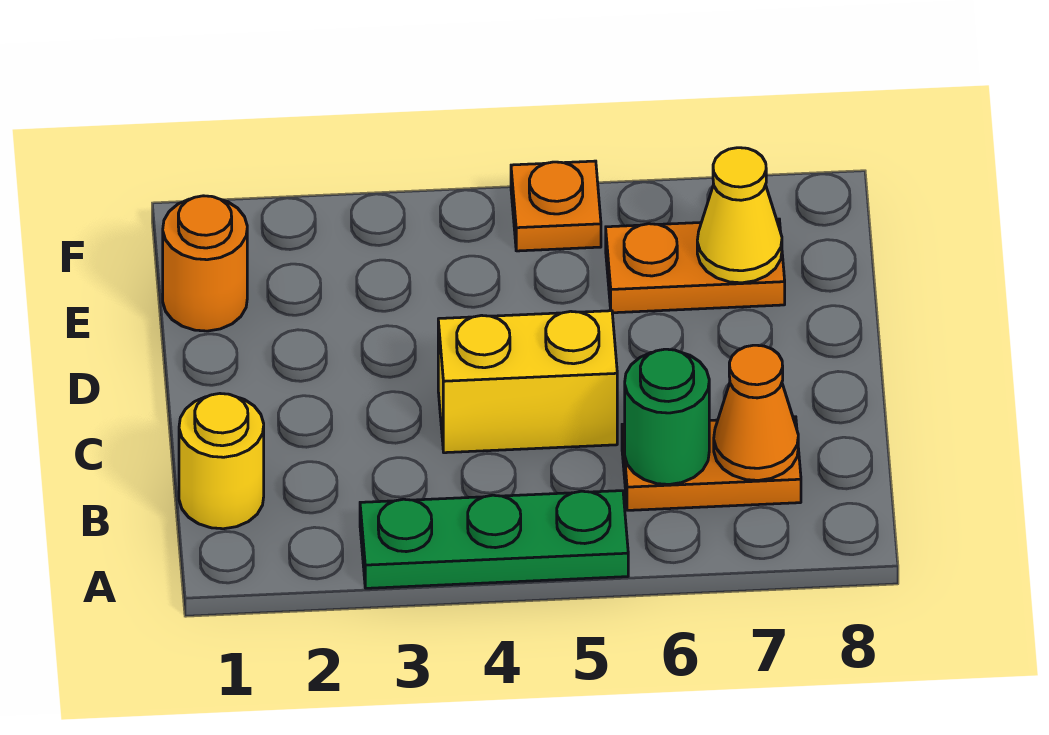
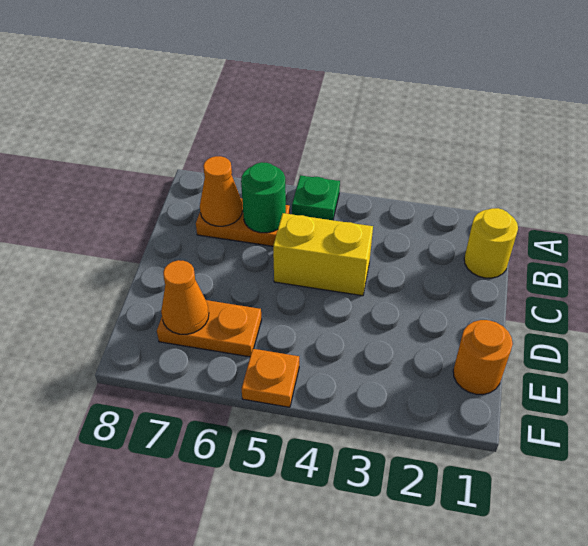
green 1x3 plate [360,491,628,588] -> green 1x1 plate [292,175,340,220]
yellow 1x1 cone [697,148,782,283] -> orange 1x1 cone [161,260,209,334]

